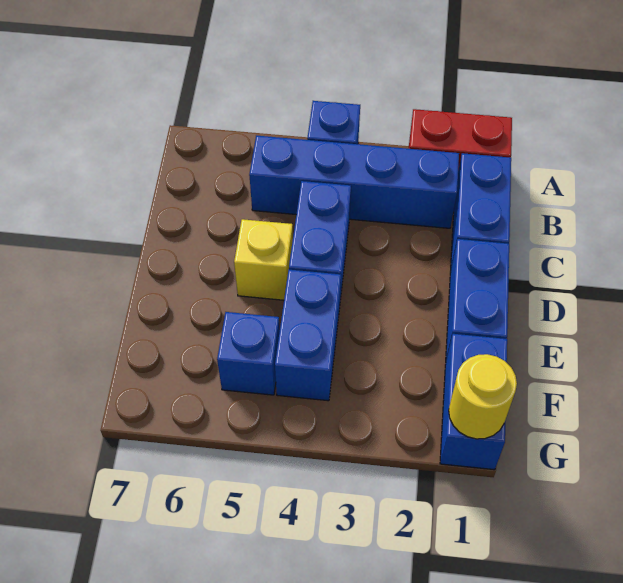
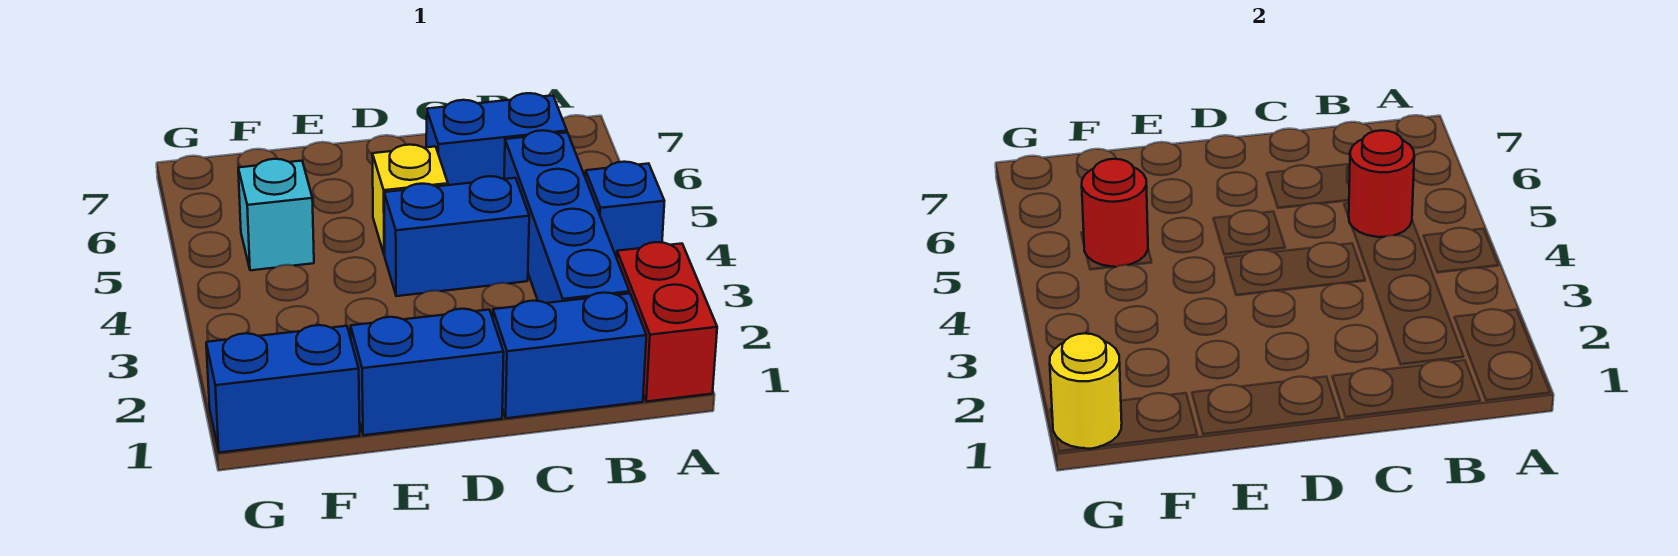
none -> red 1x1 round brick [1349,130,1414,237]
blue 1x2 brick [275,270,341,401] -> blue 1x2 brick moved to [426,93,567,185]
blue 1x1 brick [217,312,280,395] -> cyan 1x1 brick [238,159,314,270]
none -> red 1x1 round brick [1082,159,1148,267]

